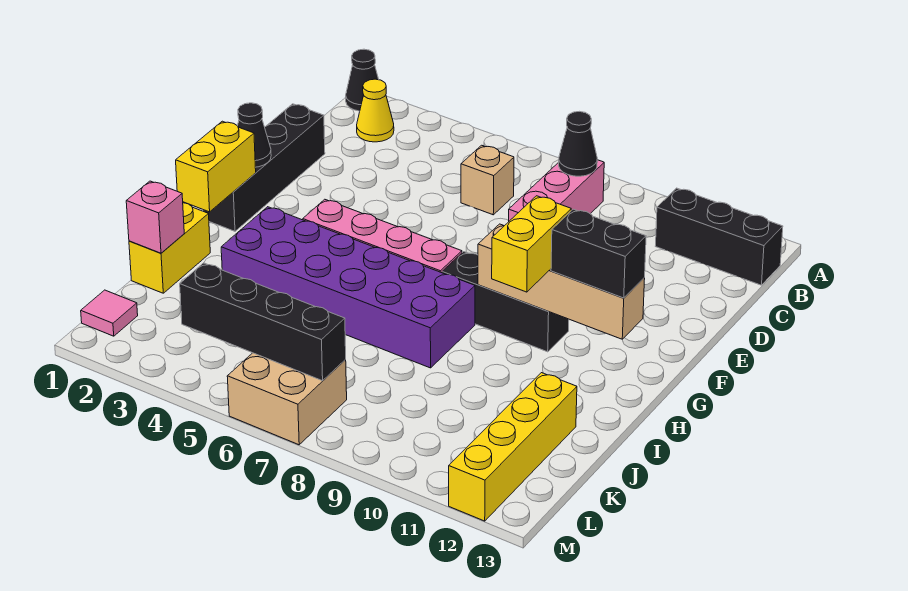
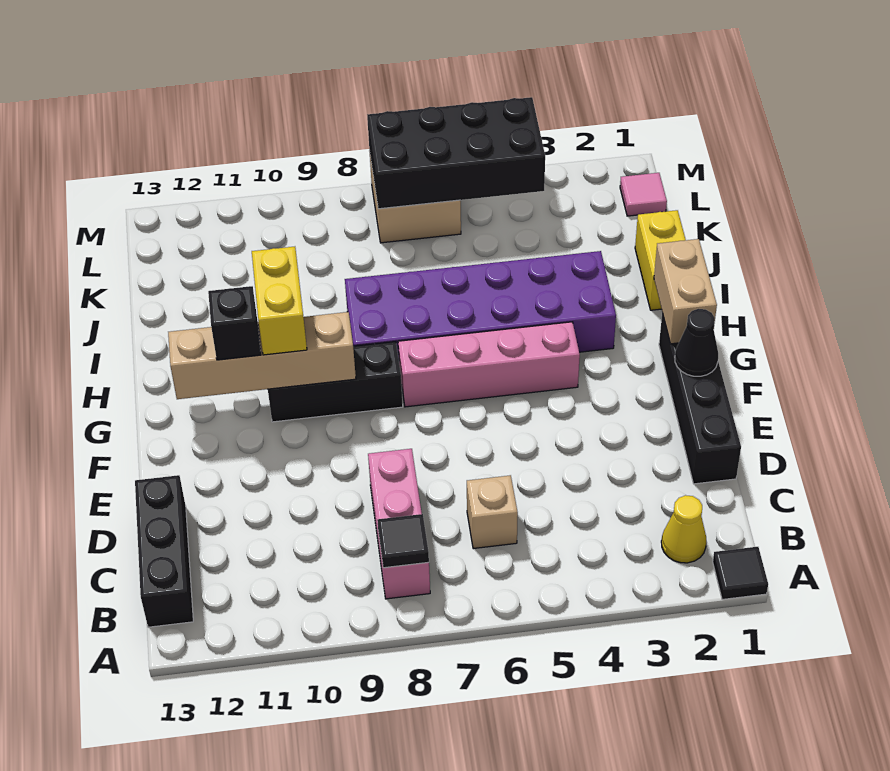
black 1x1 cone [346,49,379,111] -> black 1x1 tile [713,547,768,599]
black 1x1 cone [559,111,597,176] -> black 1x1 tile [377,514,429,568]
black 1x3 brick [656,188,783,285] -> black 1x3 brick turned to [135,475,193,627]
yellow 1x2 brick [176,121,256,212] -> tan 1x2 brick [654,239,717,344]
black 1x2 brick [551,209,646,298] -> black 1x1 brick [208,286,261,360]
pink 1x1 brick [126,181,184,253] -> none
yellow 1x4 brick [449,373,577,521] -> none
black 1x4 brick [180,263,346,381] -> black 2x4 brick [367,97,545,209]

